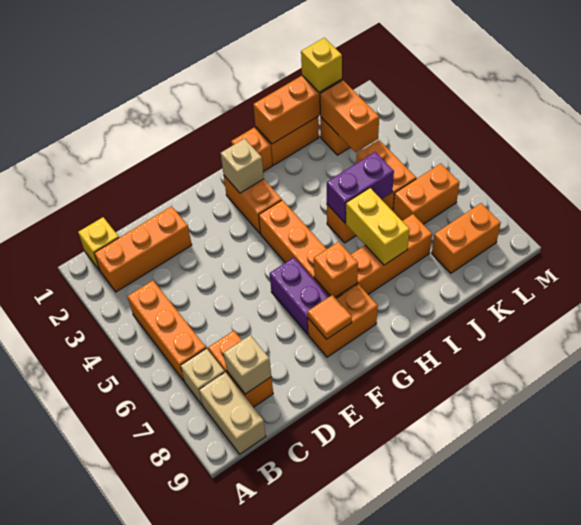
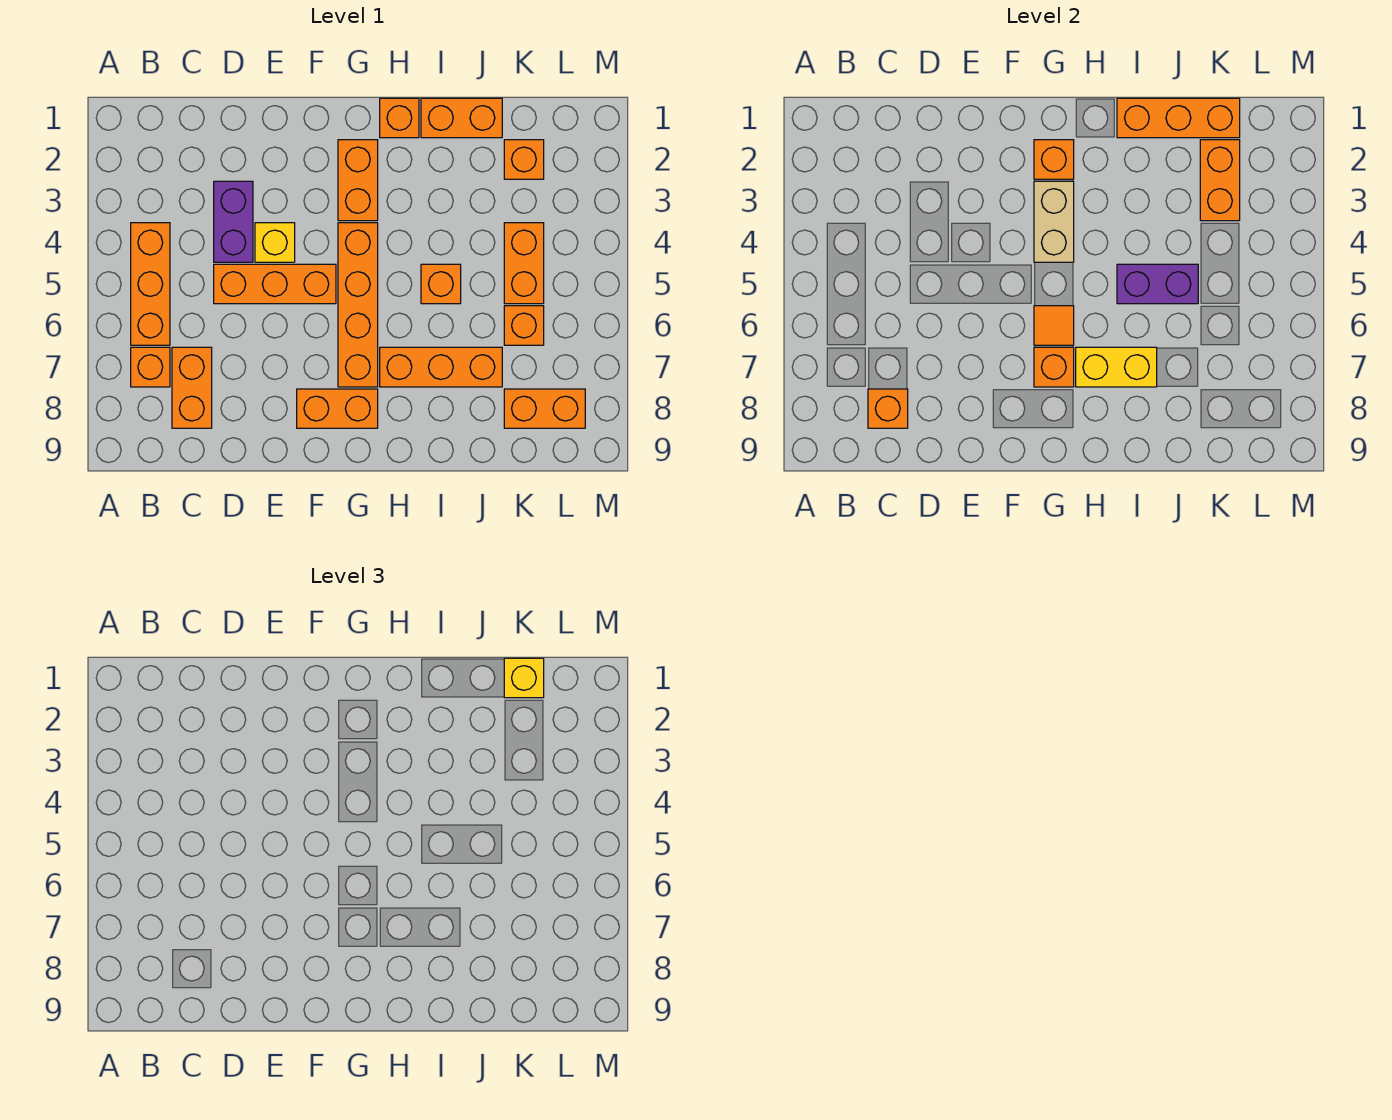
yellow 1x1 brick [78,217,119,271] -> yellow 1x1 brick moved to [255,223,295,262]
orange 1x3 brick [94,206,192,292] -> orange 1x3 brick moved to [214,264,336,304]
tan 1x1 brick [180,348,225,405] -> orange 1x1 brick [131,347,170,387]
tan 1x2 brick [199,372,266,454] -> tan 1x2 brick moved to [1034,181,1074,262]
tan 1x1 brick [224,335,271,394] -> orange 1x1 brick [868,389,908,428]
purple 1x2 brick [270,258,329,334] -> purple 1x2 brick moved to [214,181,253,262]
orange 1x1 tile [308,295,352,339] -> orange 1x1 tile moved to [1034,306,1074,345]
tan 1x1 brick [221,139,264,193] -> orange 1x1 brick [1034,140,1074,179]
yellow 1x2 brick [346,188,410,265] -> yellow 1x2 brick turned to [1076,347,1157,387]
orange 1x2 brick [393,163,460,224] -> orange 1x1 brick [504,306,544,345]

